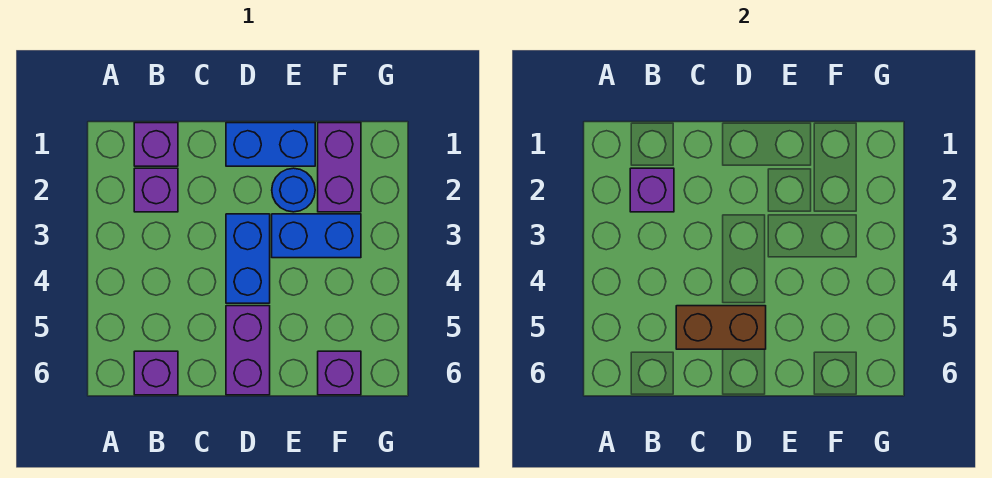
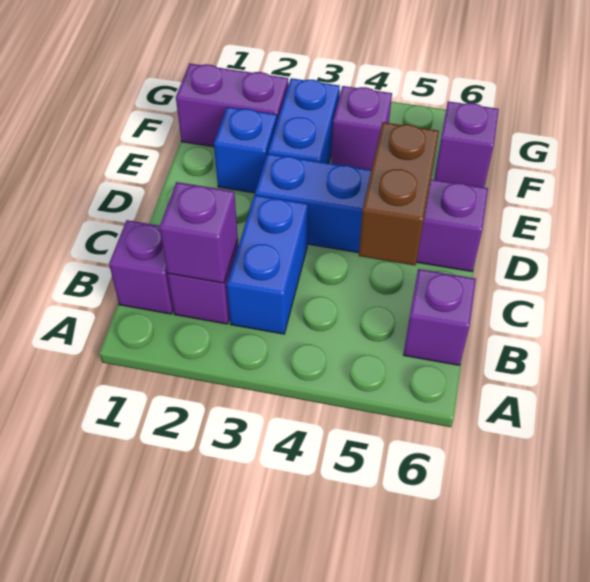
blue 1x2 brick [226,123,315,166] -> blue 1x2 brick moved to [227,195,308,334]
blue 1x1 round brick [272,168,315,212] -> blue 1x1 brick [214,107,277,193]
none -> purple 1x1 brick [331,86,392,170]

